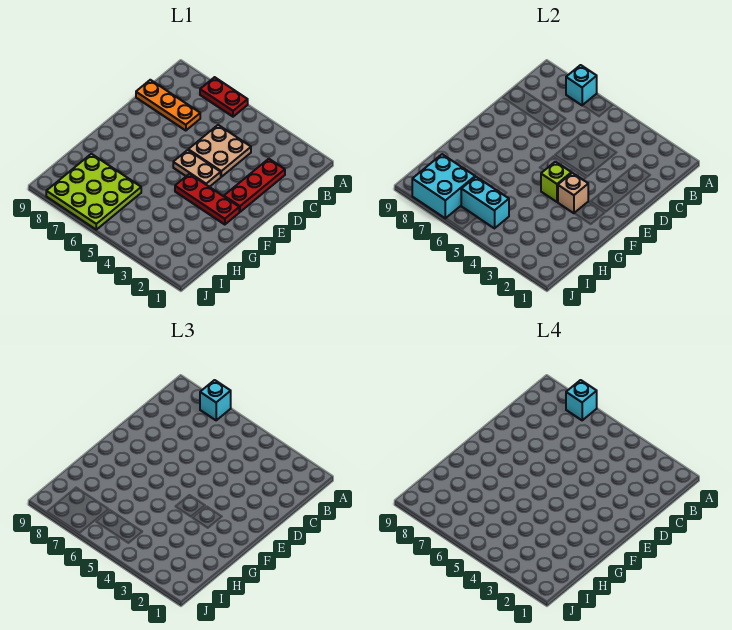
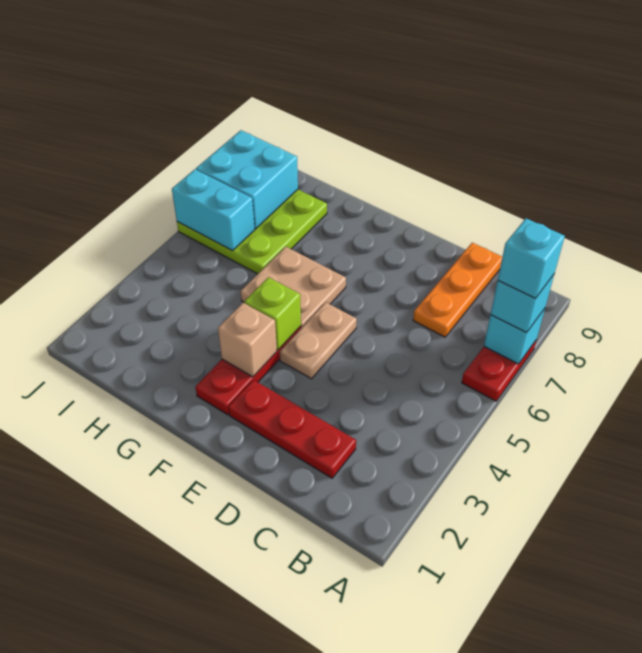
tan 2x2 plate [188,125,251,177] -> tan 2x2 plate moved to [241,247,346,328]
cyan 1x2 brick [461,177,509,228] -> cyan 1x2 brick turned to [172,169,255,251]

